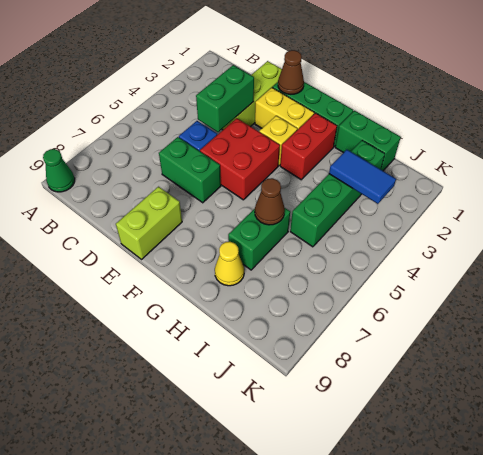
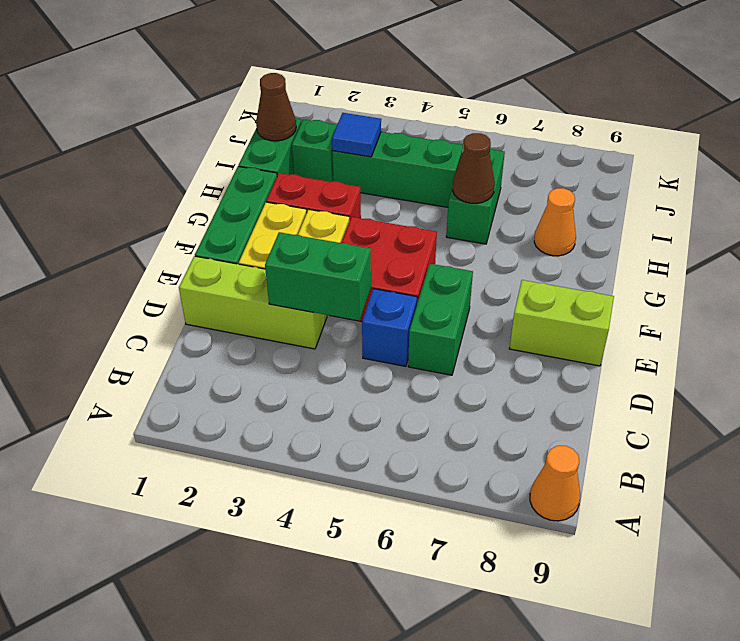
green 1x1 cone [43,149,75,192] -> orange 1x1 cone [530,446,580,521]
brown 1x1 cone [278,50,304,94] -> brown 1x1 cone moved to [256,73,296,141]
green 1x2 brick [228,208,290,270] -> green 1x2 brick turned to [446,149,505,244]
yellow 1x1 cone [215,242,244,286] -> orange 1x1 cone [534,188,576,256]
blue 1x2 tile [329,150,396,204] -> blue 1x1 tile [332,113,381,157]

